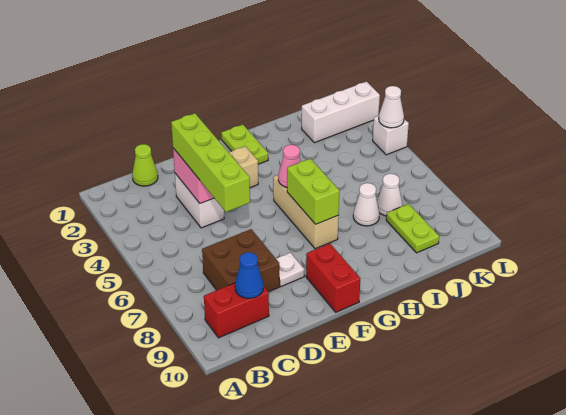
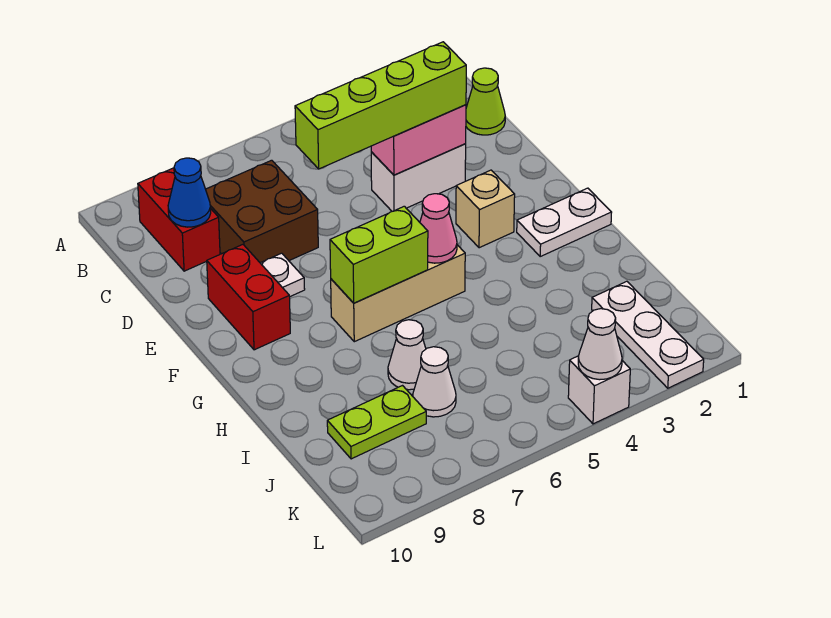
red 1x2 brick [306,244,360,312] -> red 1x2 brick turned to [207,245,290,350]
lime 1x2 plate [221,125,268,164] -> white 1x2 plate [517,188,612,256]
white 1x3 brick [302,82,380,143] -> white 1x3 plate [592,281,704,388]

